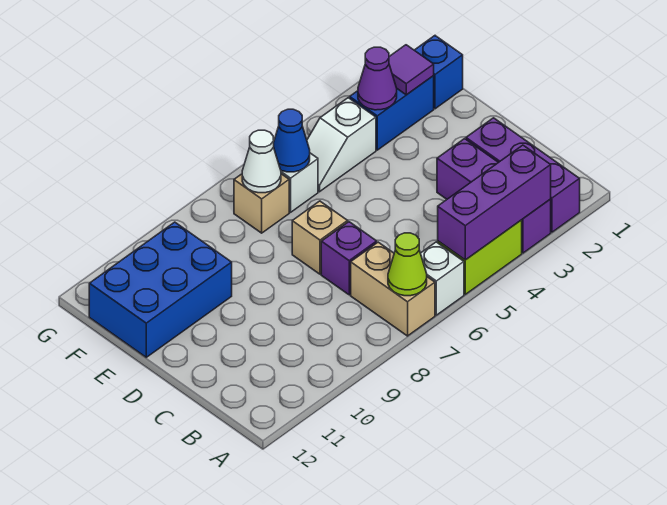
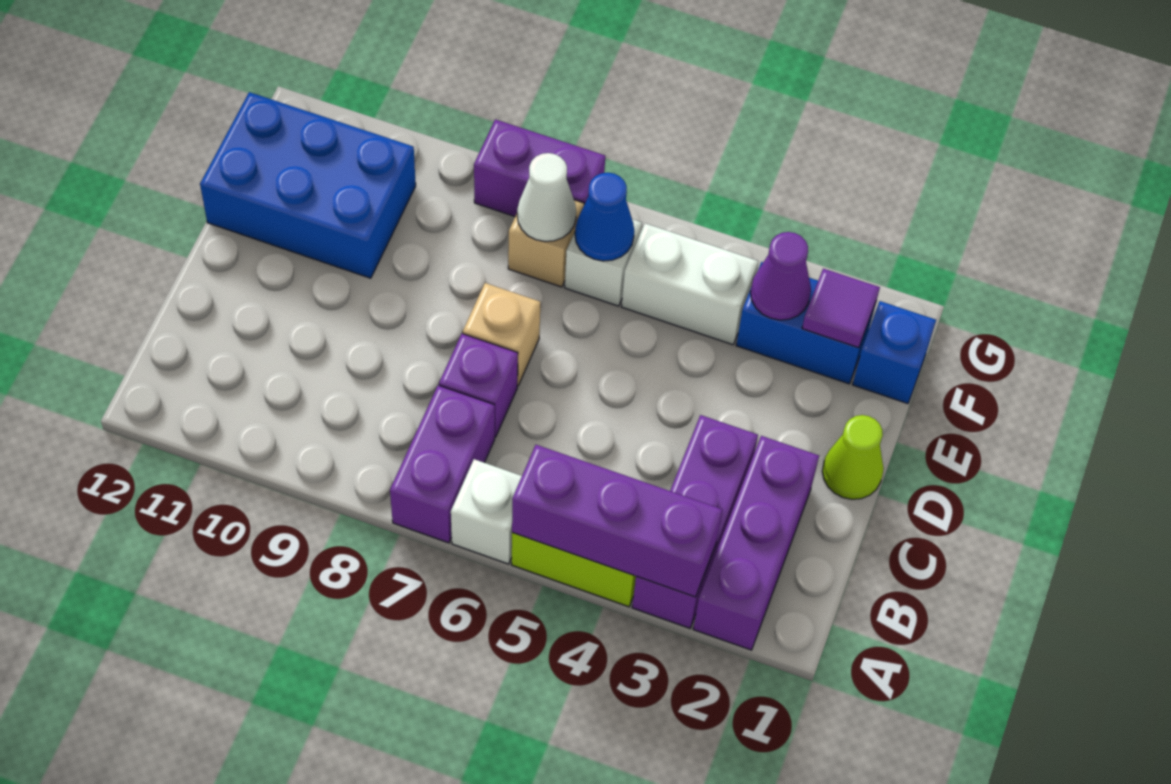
tan 1x2 brick [351,242,435,336] -> purple 1x2 brick [390,385,495,543]
lime 1x1 cone [388,233,427,296] -> lime 1x1 cone moved to [822,415,884,499]
white 1x2 slope [307,98,376,192] -> white 1x2 brick [622,223,758,345]
none -> purple 1x2 brick [474,119,605,216]

